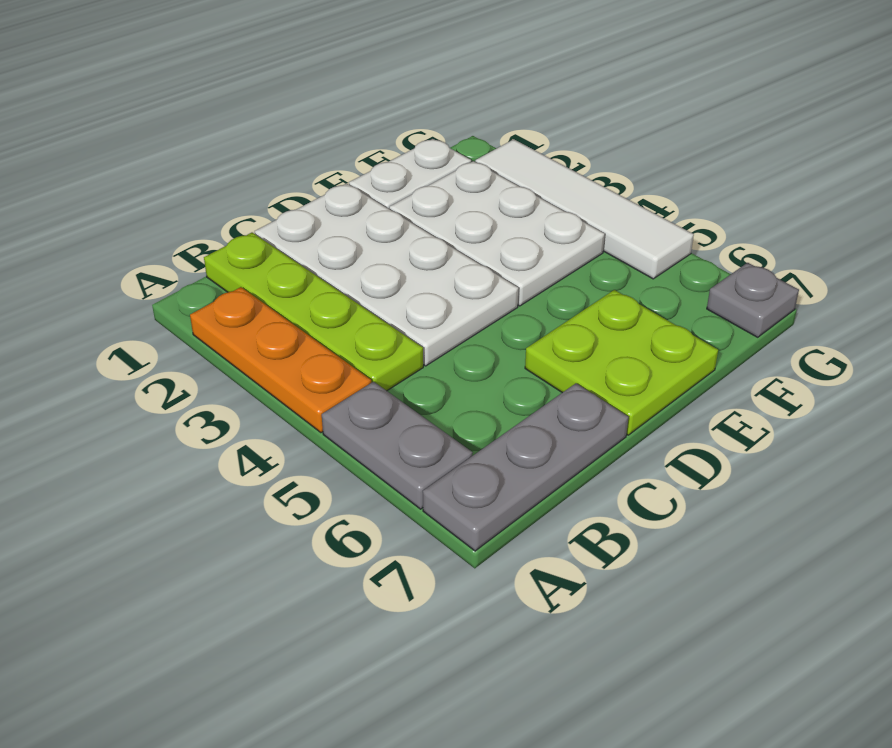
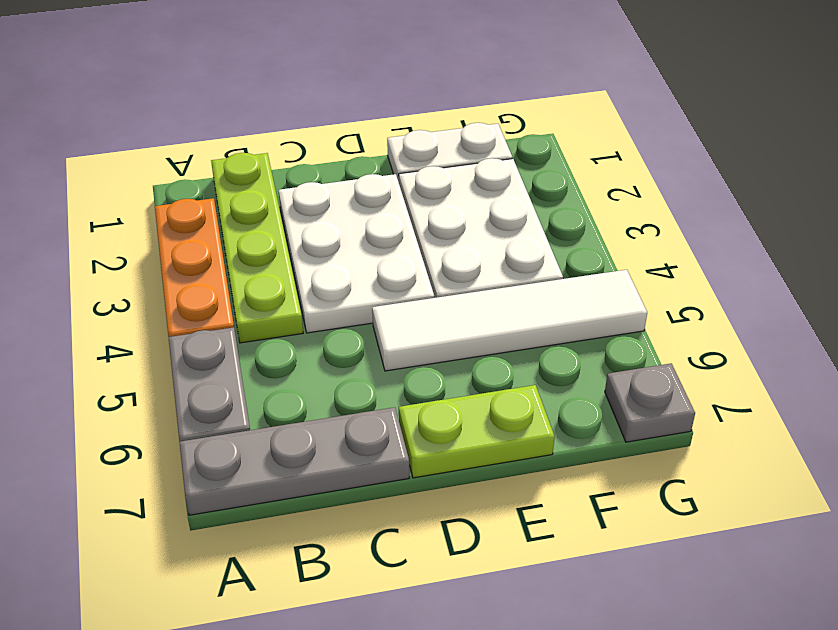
white 2x4 plate [255,183,519,366] -> white 2x3 plate [279,174,434,333]
lime 2x2 plate [525,290,718,435] -> lime 1x2 plate [399,385,555,478]
white 1x4 tile [475,139,694,279] -> white 1x4 tile turned to [372,270,647,371]

